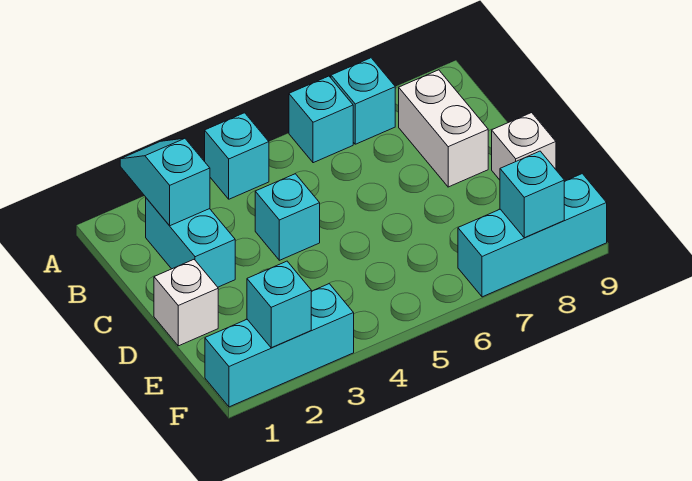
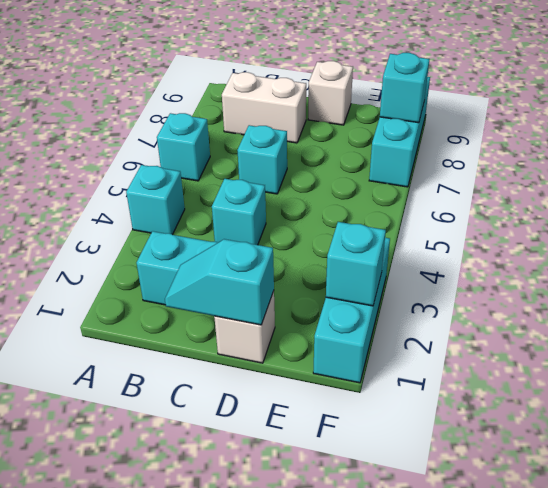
cyan 1x2 slope [120,138,210,226] -> cyan 1x2 slope moved to [165,239,274,325]
cyan 1x1 brick [331,58,395,144] -> cyan 1x1 brick moved to [237,125,287,194]

